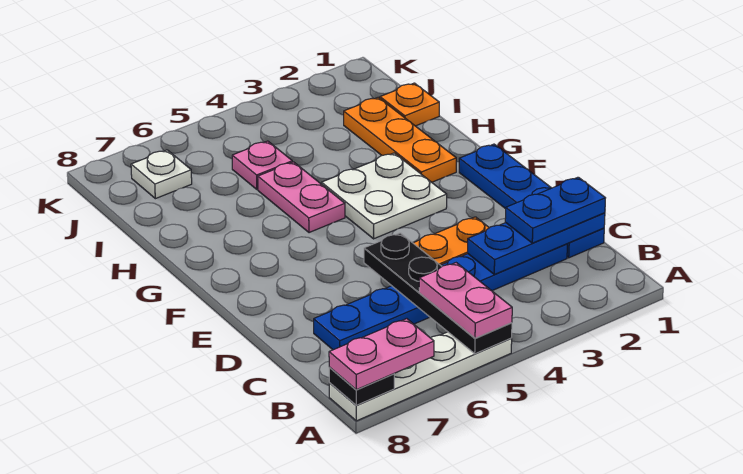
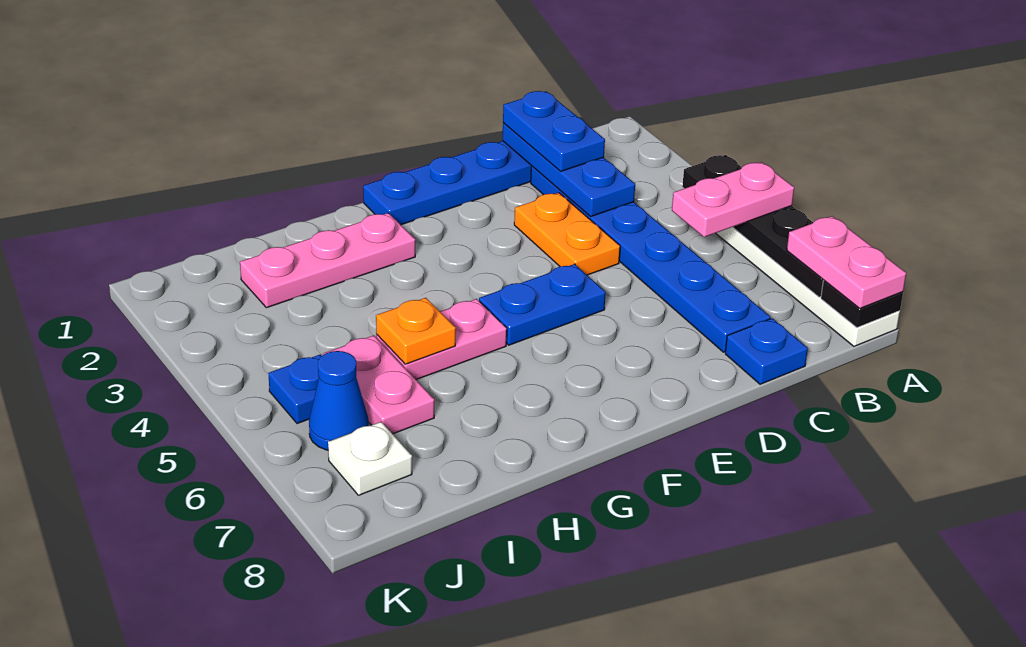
black 1x4 plate [364,233,512,354] -> black 1x4 plate turned to [682,155,824,297]
none -> blue 1x1 plate [725,318,808,384]
none -> blue 1x2 plate [479,264,606,345]
white 2x2 plate [322,153,447,239] -> none
orange 1x3 plate [344,97,456,182] -> pink 1x3 plate [240,213,415,308]
orange 1x1 plate [380,83,439,126] -> orange 1x1 plate moved to [376,298,456,364]
pink 1x1 plate [232,141,292,189] -> pink 1x2 plate [323,335,434,434]
none -> blue 1x1 plate [268,354,322,424]
none -> blue 1x1 cone [309,351,369,450]

